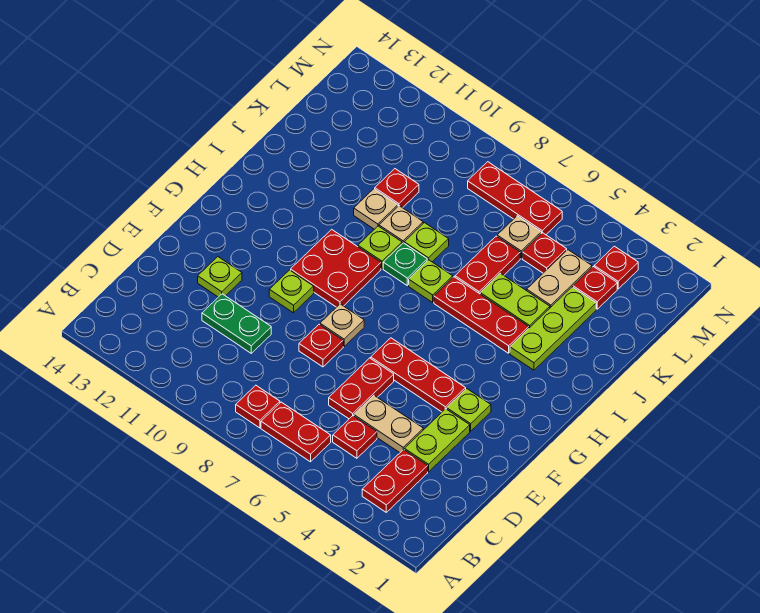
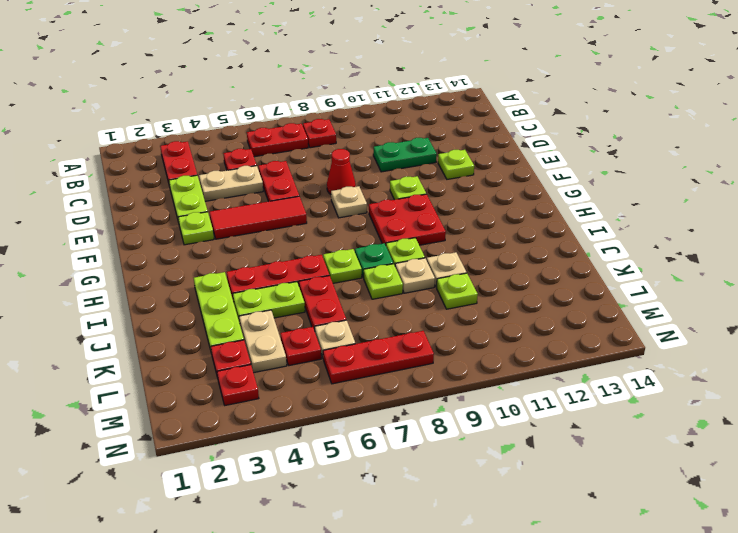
red 1x1 plate [299,324,343,367] -> red 1x1 cone [327,149,356,194]
red 1x3 plate [371,338,466,412] -> red 1x3 tile [210,196,307,239]
red 1x1 plate [375,169,419,208] -> lime 1x1 plate [436,273,478,309]

